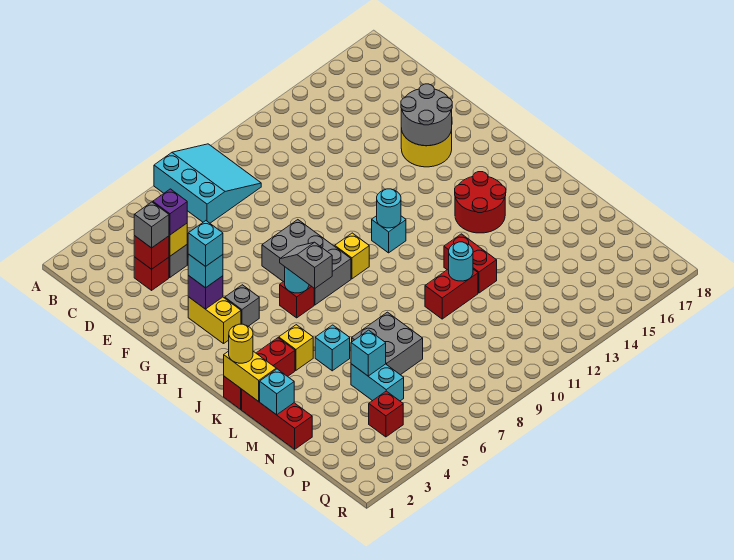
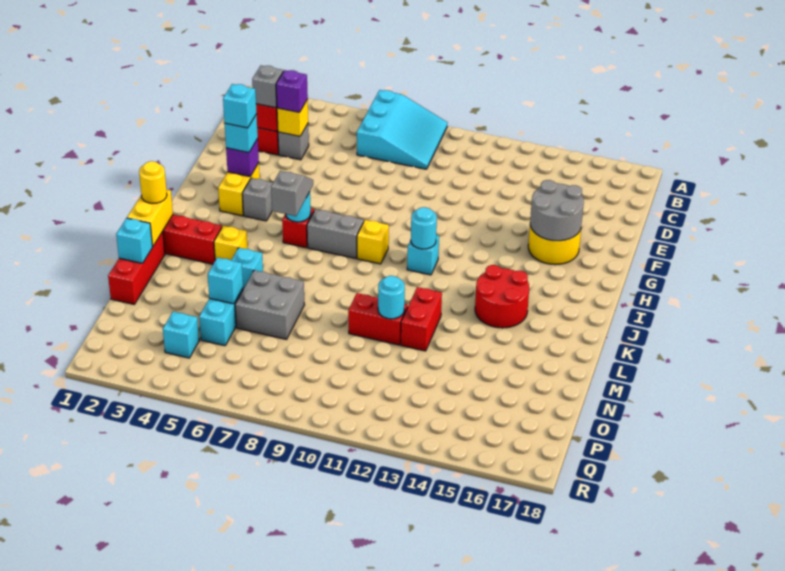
grey 2x3 brick [262,220,351,305] -> grey 1x2 brick [307,209,364,259]
red 1x1 brick [369,391,403,437] -> cyan 1x1 brick [163,312,199,358]

